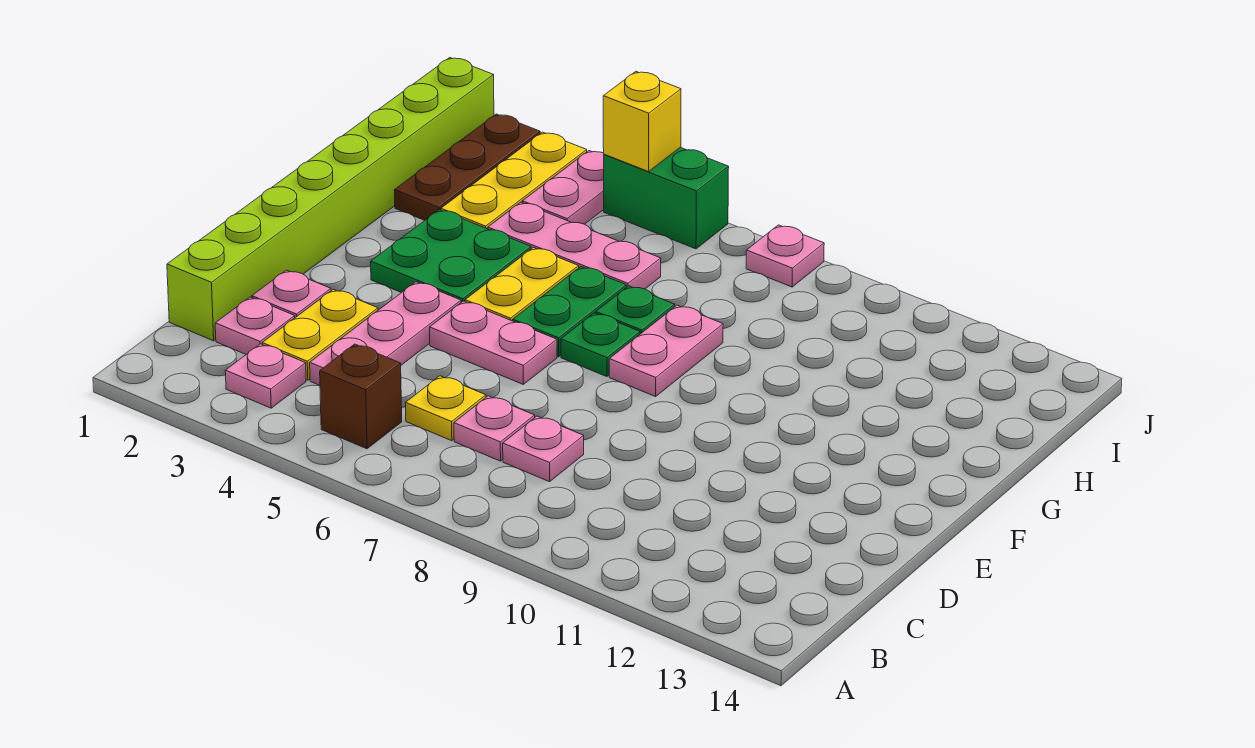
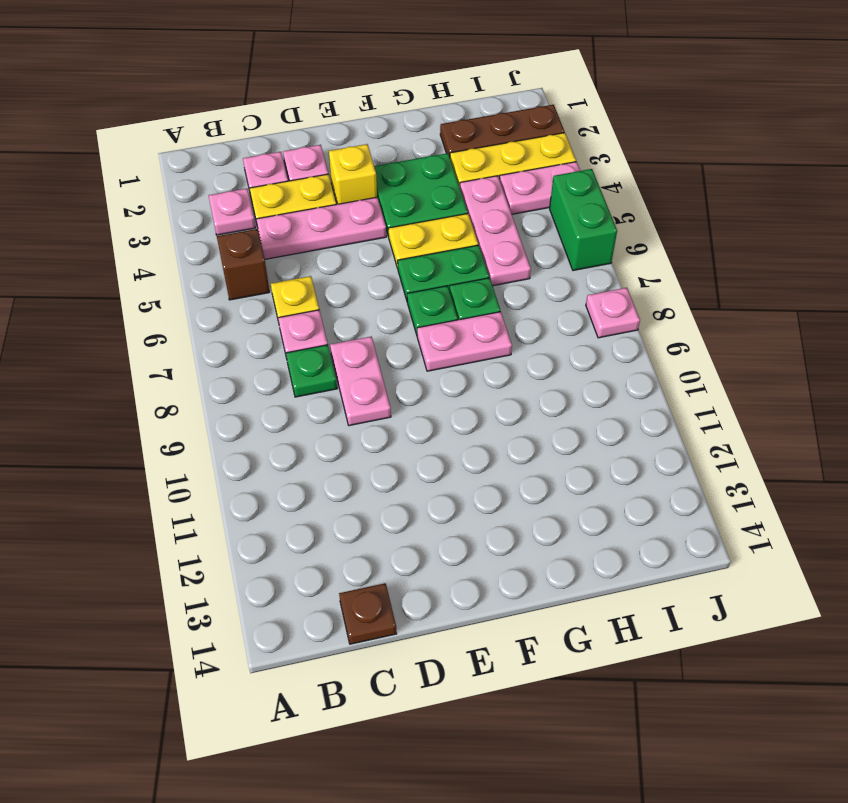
lime 1x8 brick [167,58,494,341] -> none
pink 1x1 plate [503,416,584,482] -> green 1x1 plate [286,345,337,397]
none -> brown 1x1 plate [339,583,397,644]
pink 1x2 plate [430,301,557,384] -> pink 1x2 plate moved to [330,337,391,426]
yellow 1x1 brick [603,72,681,172] -> yellow 1x1 brick moved to [329,144,377,204]

